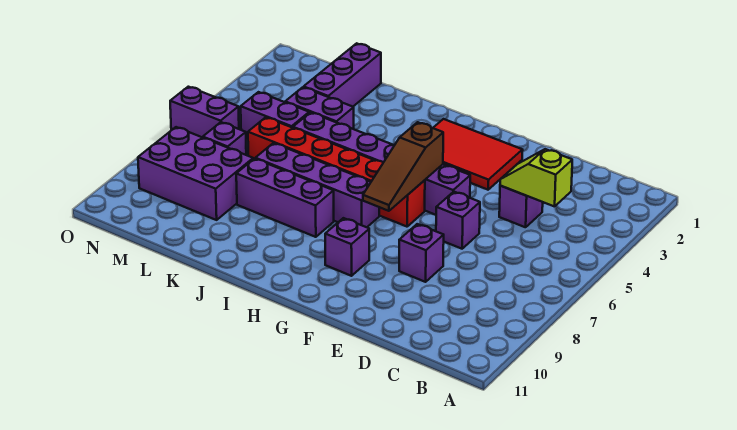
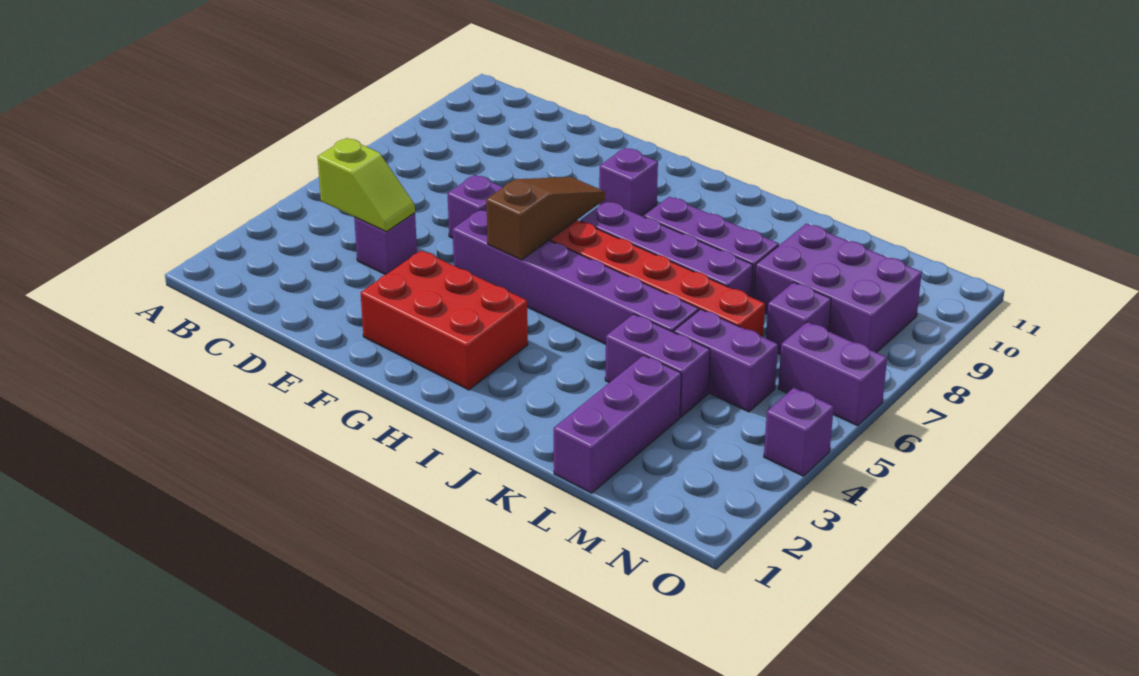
purple 1x1 brick [399,224,444,282] -> purple 1x1 brick moved to [764,388,834,476]
red 2x3 tile [433,119,523,190] -> red 2x3 brick [361,251,528,390]

